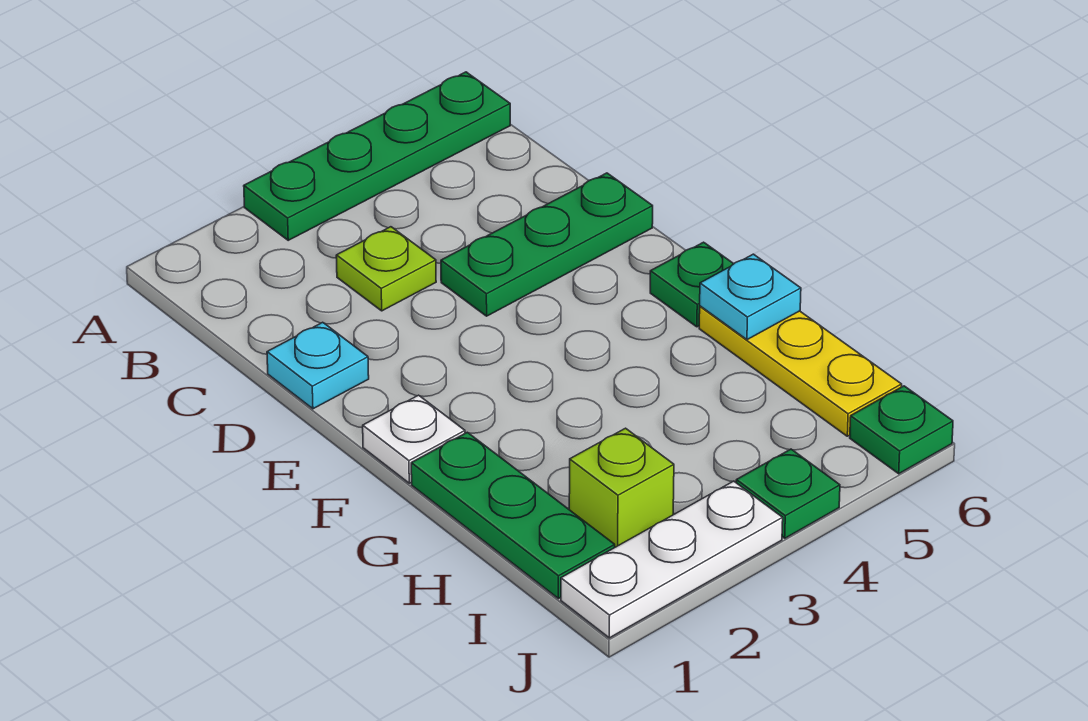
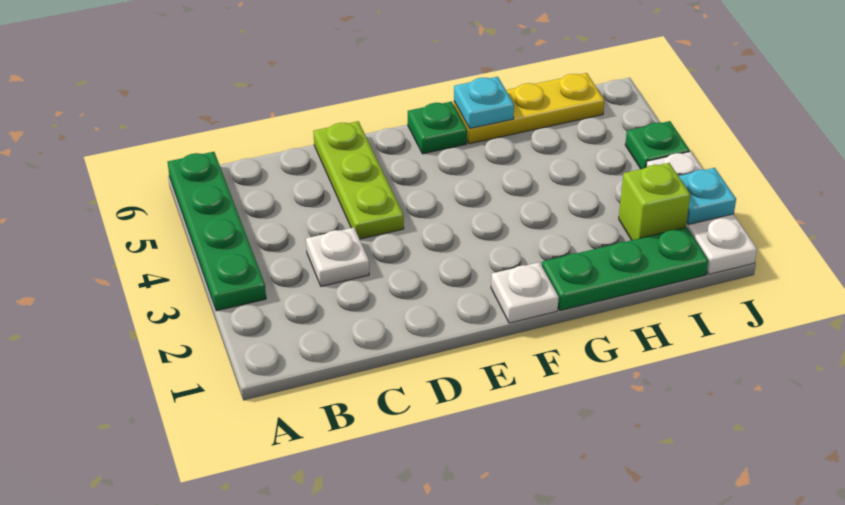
lime 1x1 plate [336,227,436,311] -> white 1x1 plate [306,227,369,286]
cyan 1x1 plate [267,322,369,409] -> cyan 1x1 plate moved to [679,168,736,225]
green 1x3 plate [441,173,653,316] -> lime 1x3 plate [313,121,404,239]
green 1x1 plate [850,386,953,474] -> none

